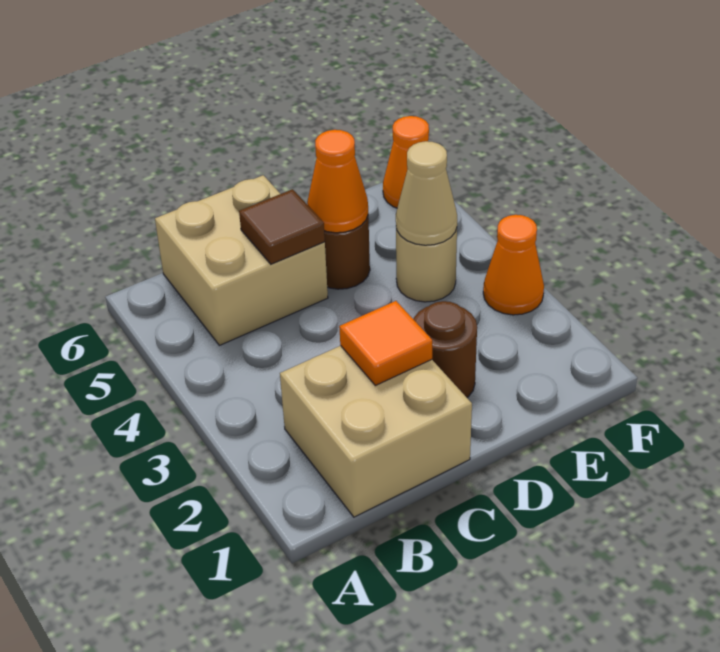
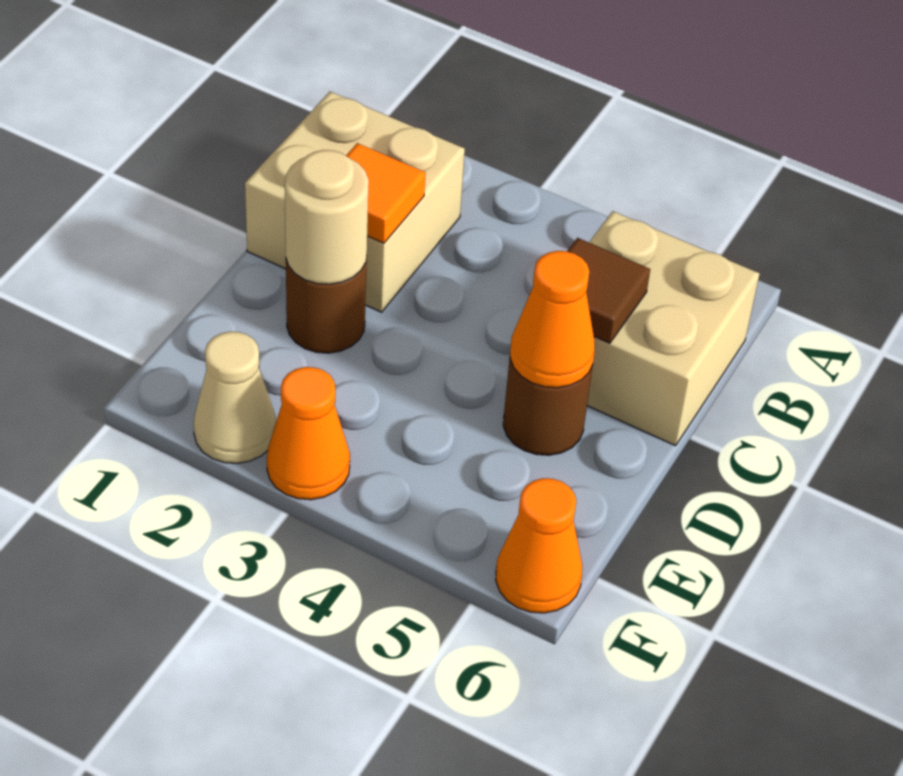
tan 1x1 round brick [396,228,457,302] -> tan 1x1 round brick moved to [285,150,369,284]
tan 1x1 cone [396,141,457,245] -> tan 1x1 cone moved to [193,332,276,463]

